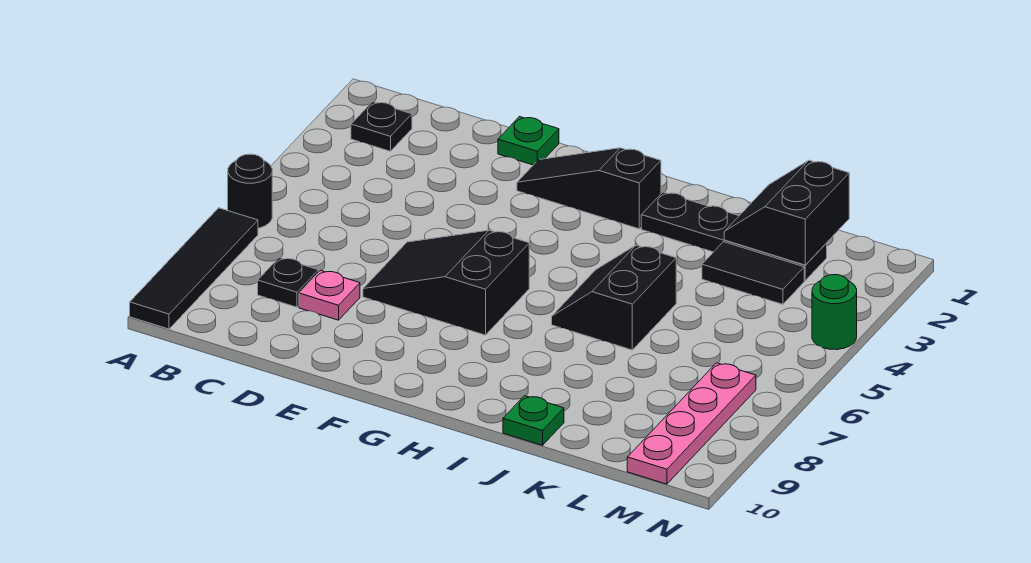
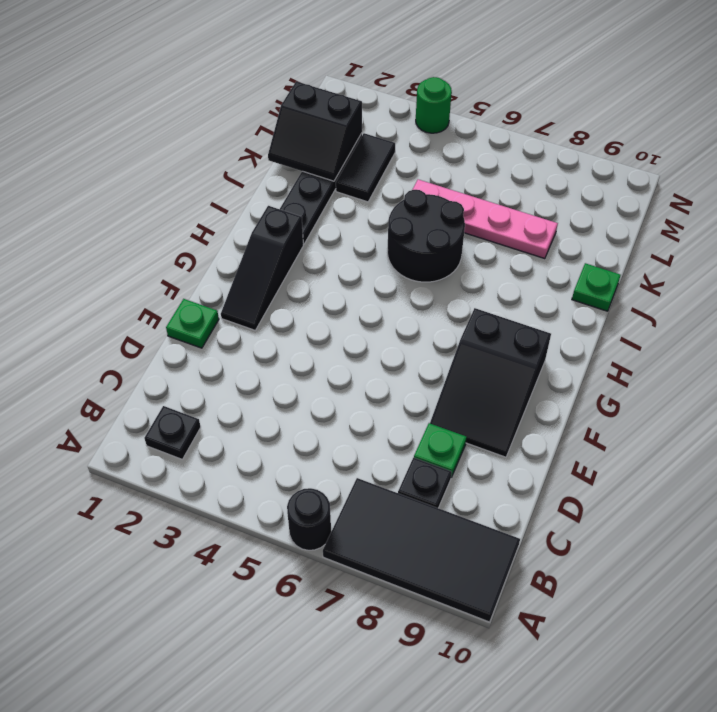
black 1x4 tile [130,208,258,329] -> black 2x4 tile [323,478,520,622]
pink 1x1 plate [299,270,360,320] -> green 1x1 plate [414,423,467,477]
black 2x3 slope [363,230,529,335] -> black 2x3 slope moved to [430,308,551,457]
black 2x2 slope [552,245,676,350] -> black 2x2 round brick [388,190,465,282]
pink 1x4 plate [627,363,756,484] -> pink 1x4 plate moved to [412,179,558,259]

